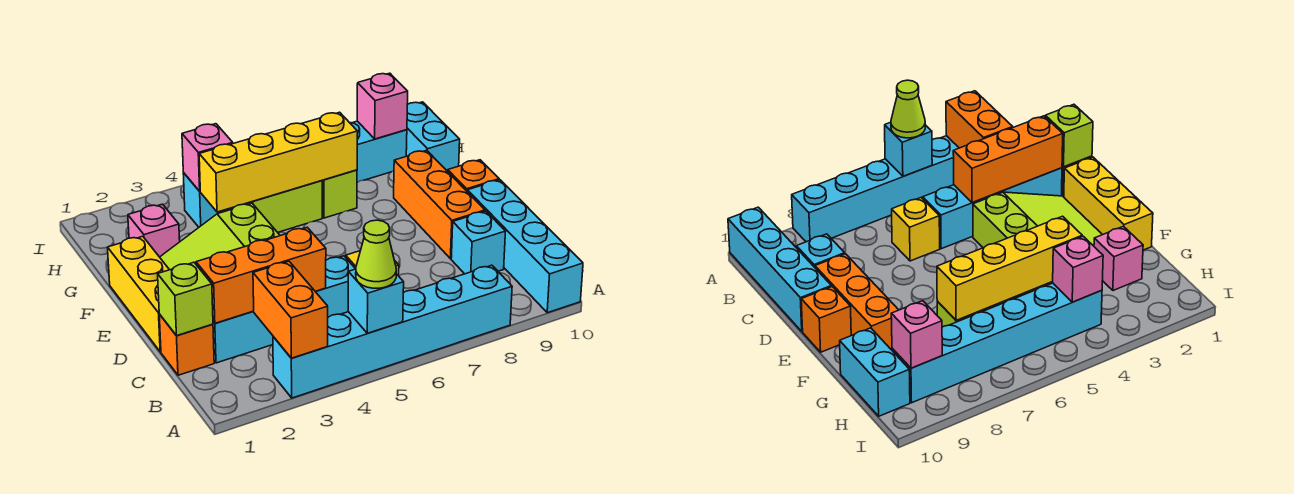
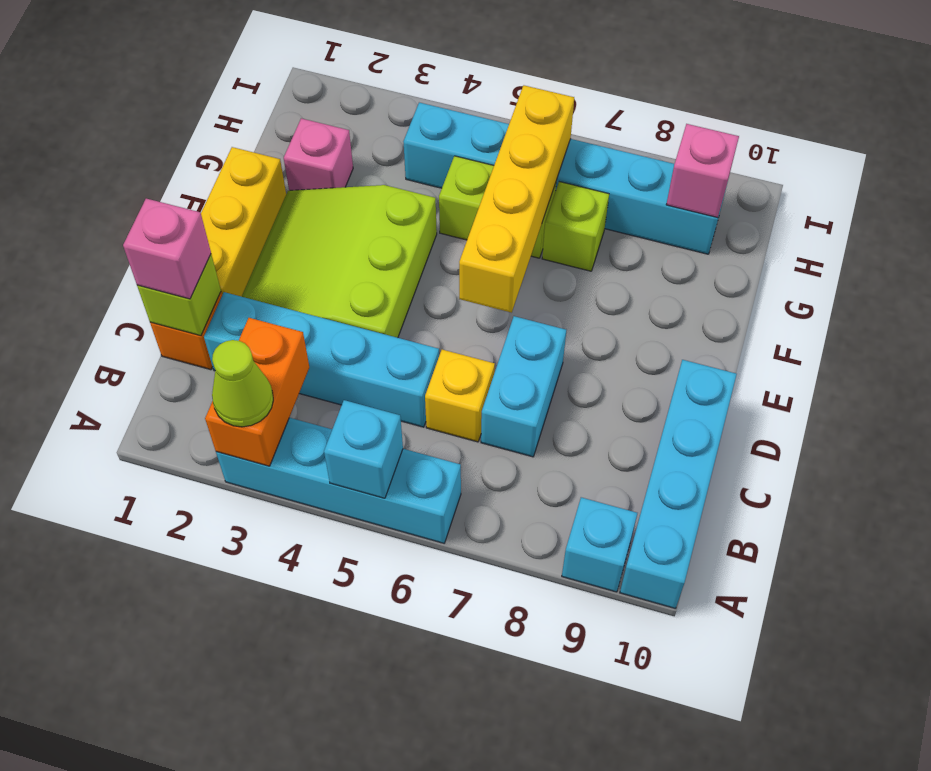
cyan 1x6 brick [273,265,512,398] -> cyan 1x4 brick [216,418,461,543]
lime 1x1 cone [356,220,396,288] -> lime 1x1 cone moved to [212,340,273,427]
orange 1x3 brick [196,228,326,323] -> none
cyan 1x1 brick [451,211,506,274] -> cyan 1x1 brick moved to [562,497,637,592]
orange 1x3 brick [394,150,485,259] -> none
orange 1x1 brick [448,160,499,191] -> none
yellow 1x4 brick [199,112,358,212] -> yellow 1x4 brick turned to [459,85,574,313]
cyan 1x2 brick [406,102,460,172] -> cyan 1x2 brick moved to [481,316,566,457]
pink 1x1 brick [182,124,233,191] -> pink 1x1 brick moved to [123,199,211,299]

